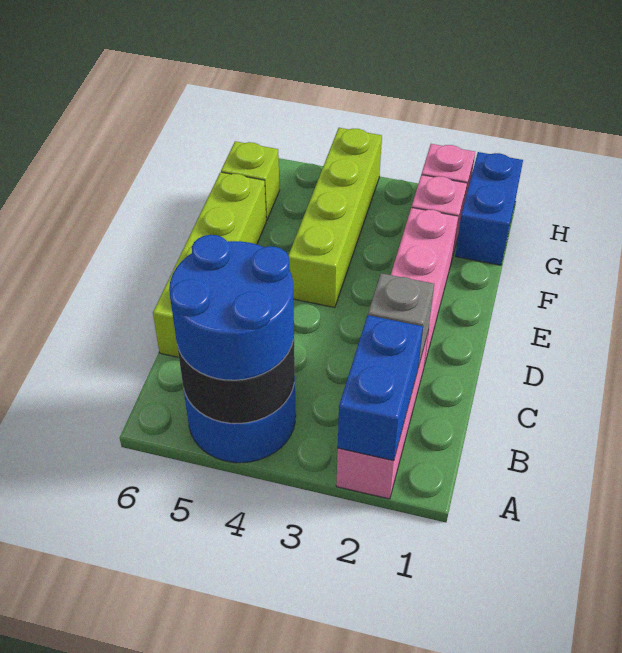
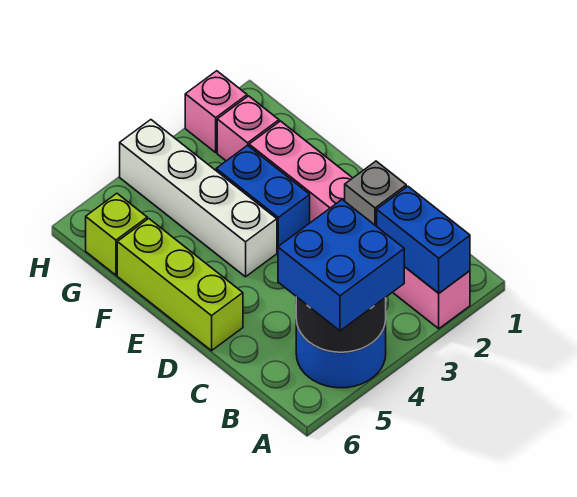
blue 2x2 round brick [169,235,294,380] -> blue 2x2 brick [278,200,404,331]
lime 1x4 brick [153,172,266,357] -> lime 1x3 brick [117,219,243,351]
lime 1x4 brick [288,128,382,308] -> white 1x4 brick [120,120,277,277]
blue 1x2 brick [455,152,523,265] -> blue 1x2 brick moved to [216,145,310,252]

